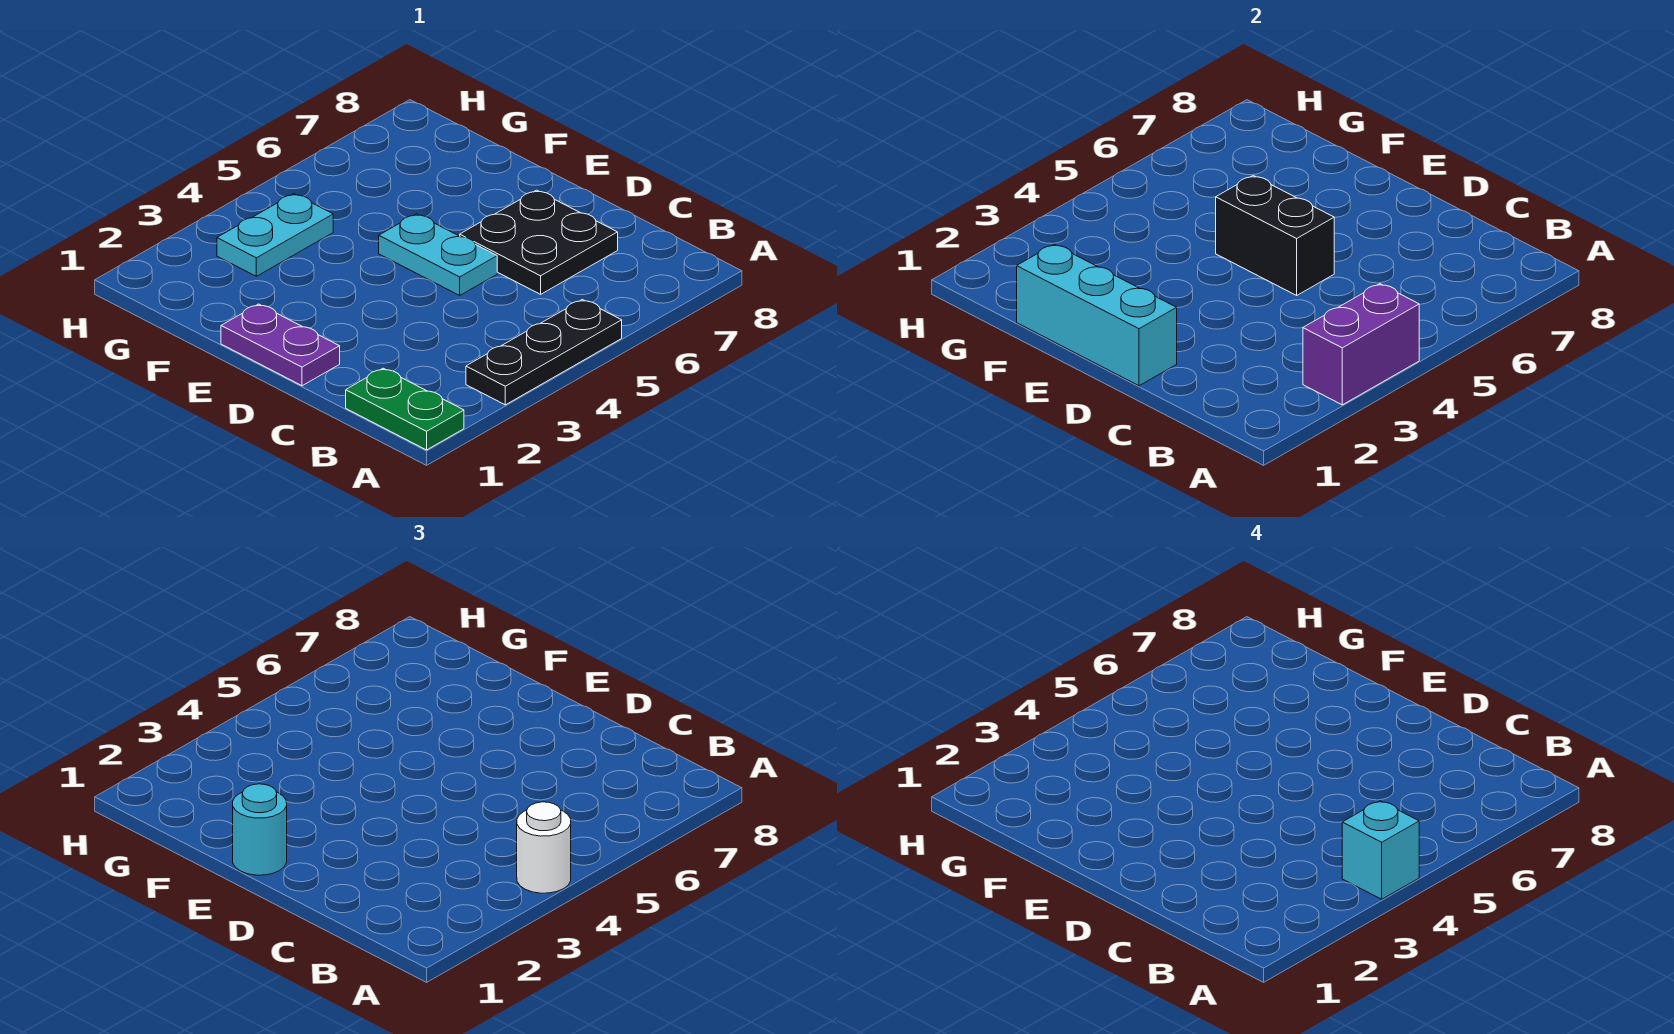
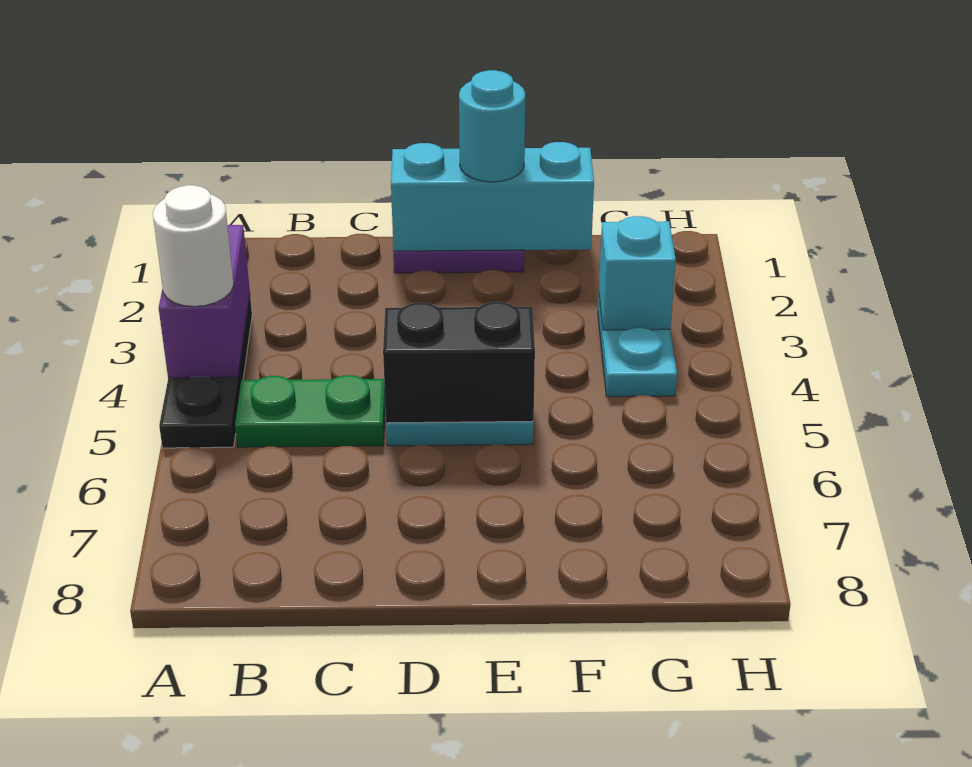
green 1x2 plate [346,368,464,450] -> green 1x2 plate moved to [235,375,385,447]
cyan 1x1 brick [1342,801,1419,899] -> cyan 1x1 brick moved to [599,216,676,330]
black 2x2 plate [460,190,618,294] -> none

